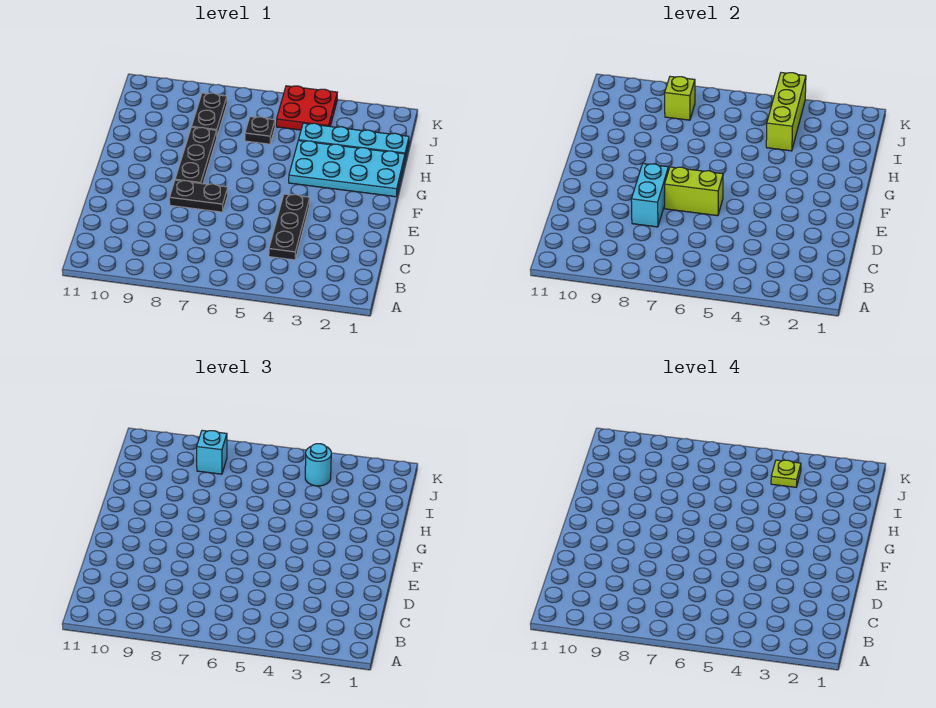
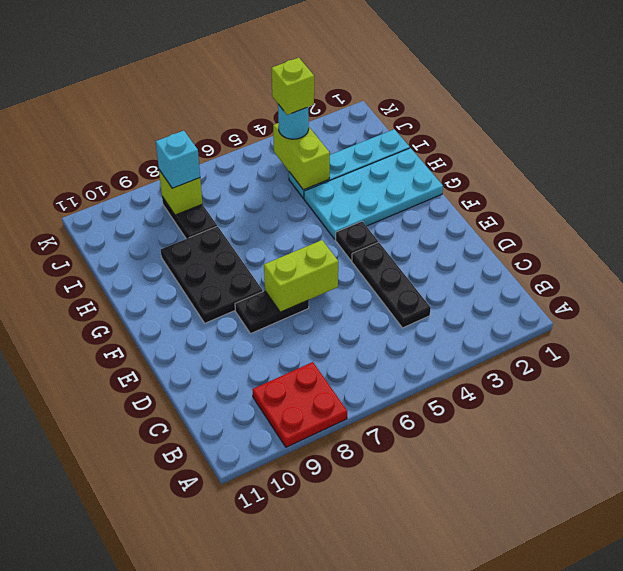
cyan 1x2 brick [631,163,668,227] -> none
black 1x3 plate [175,127,217,184] -> black 2x3 plate [161,226,263,323]
lime 1x3 brick [766,73,806,151] -> lime 1x2 brick [273,123,330,190]
black 1x1 plate [245,117,275,144] -> black 1x1 plate moved to [335,221,378,261]
red 2x2 plate [276,86,337,130] -> red 2x2 plate moved to [252,362,347,447]
lime 1x1 plate [771,460,801,487] -> lime 1x1 brick [272,58,314,115]

